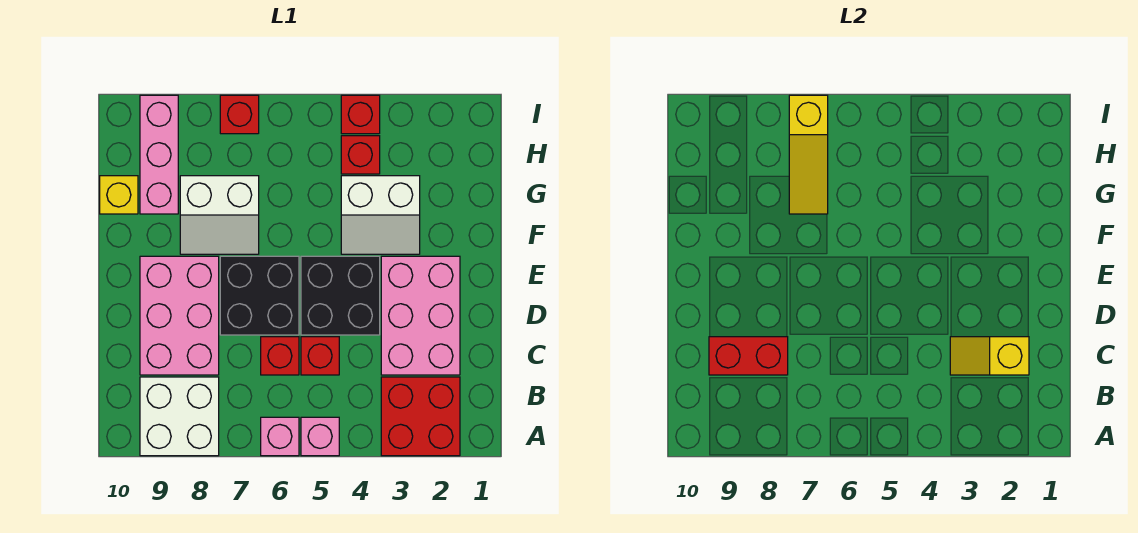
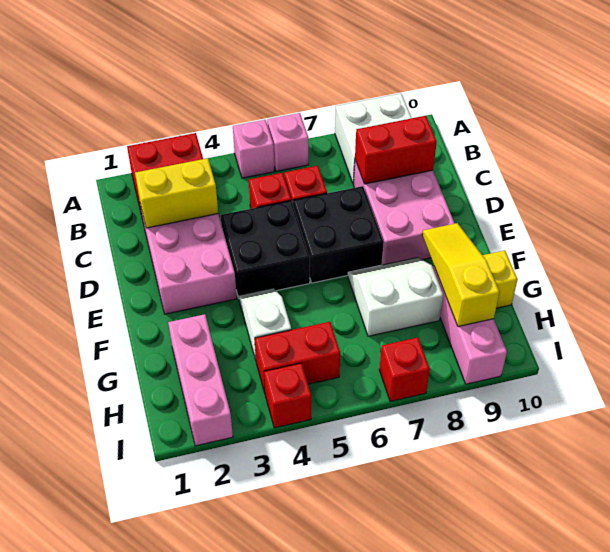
yellow 1x2 slope [950,337,1029,375] -> yellow 1x2 brick [135,158,218,228]
white 2x2 slope [341,176,420,254] -> white 1x2 slope [239,288,291,360]
none -> pink 1x3 brick [168,314,233,446]
yellow 1x3 slope [789,95,828,214] -> yellow 1x3 slope moved to [422,223,500,326]
red 1x1 brick [341,136,380,174] -> red 1x2 brick [255,322,340,392]

